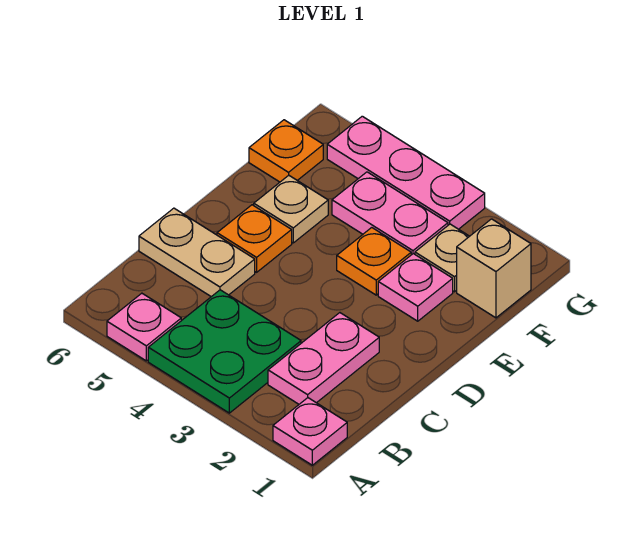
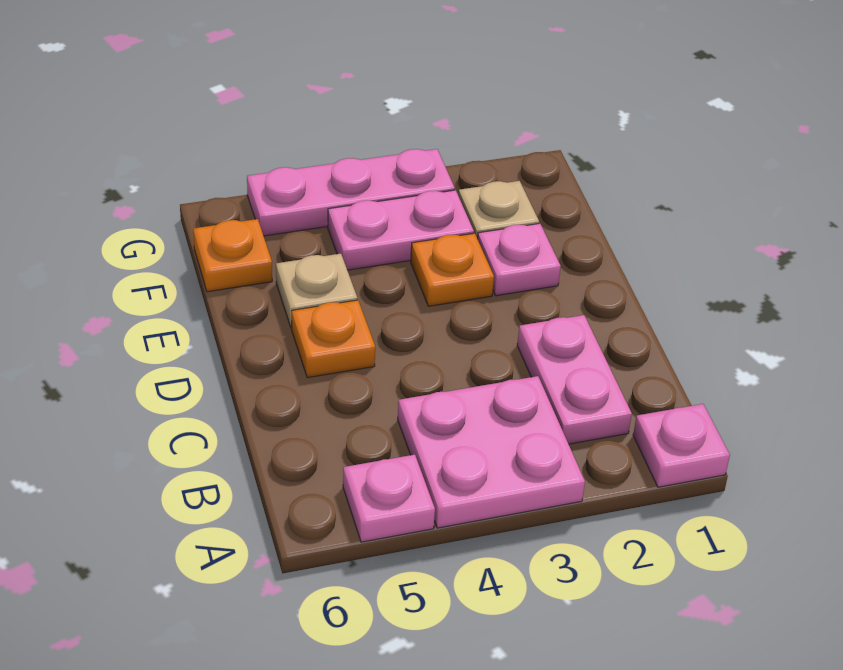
green 2x2 plate [148,290,301,413] -> pink 2x2 plate [398,376,585,528]
tan 1x2 plate [139,208,255,297] -> none
tan 1x1 brick [457,219,531,318] -> none

